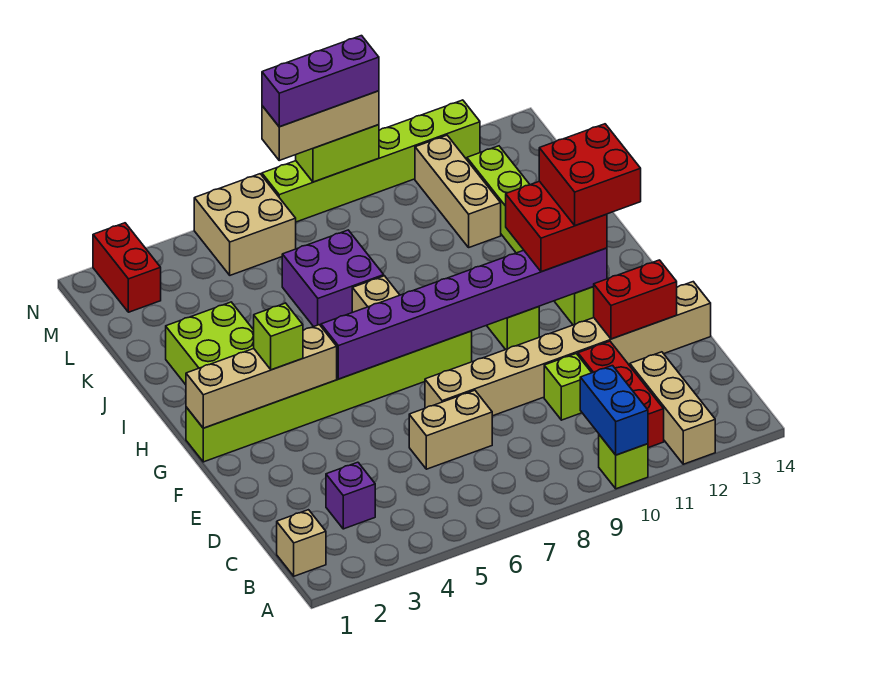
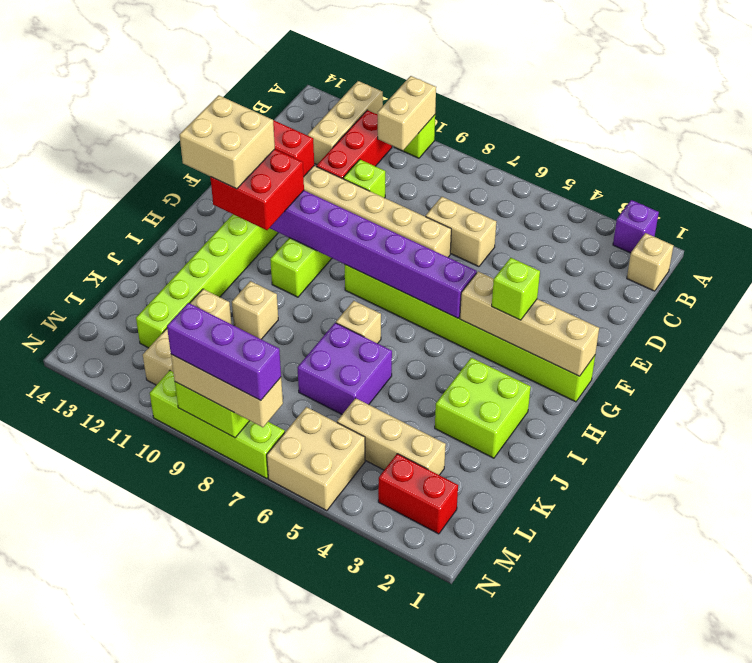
blue 1x2 brick [580,366,648,455] -> tan 1x2 brick [378,76,436,150]
purple 1x1 brick [326,462,375,529] -> purple 1x1 brick moved to [613,200,659,253]
red 2x2 brick [539,124,641,226] -> tan 2x2 brick [180,95,275,189]
none -> tan 1x1 brick [232,281,278,339]
none -> tan 1x3 brick [337,398,446,475]
red 1x2 brick [93,223,161,312] -> red 1x2 brick turned to [378,454,458,534]
lime 1x6 brick [262,100,480,222] -> lime 1x4 brick [150,371,285,479]

